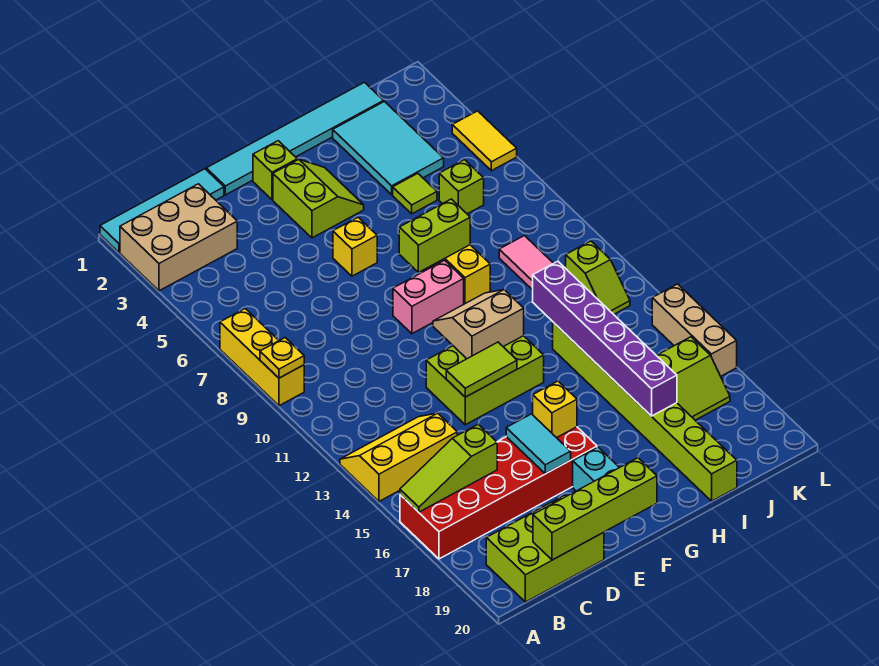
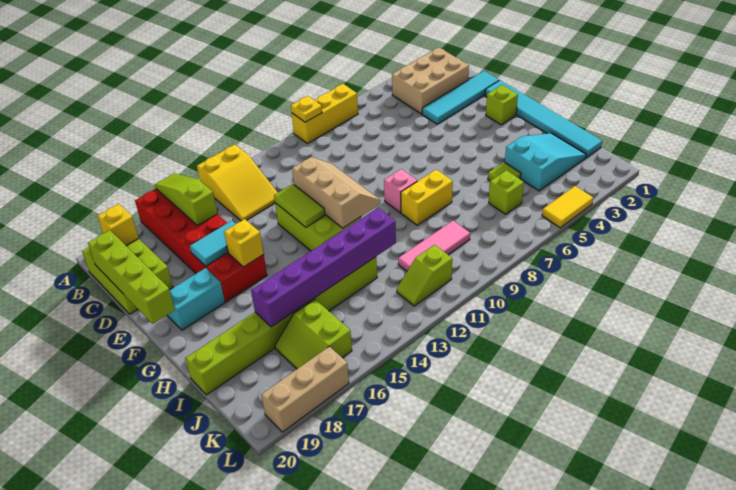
cyan 1x4 tile [100,169,224,252] -> cyan 1x4 tile turned to [422,71,499,124]
tan 2x3 brick [120,184,237,291] -> tan 2x3 brick turned to [392,47,469,114]
yellow 2x3 slope [340,413,457,501] -> yellow 2x3 slope turned to [197,145,278,221]
lime 2x2 slope [273,159,364,238] -> none
yellow 1x1 brick [333,217,377,276] -> yellow 1x1 brick moved to [97,204,139,246]
pink 1x2 brick [393,260,464,334] -> pink 1x1 brick [384,169,417,213]
tan 2x2 slope [433,290,524,359] -> tan 2x3 slope [292,157,380,228]
lime 1x2 brick [399,199,470,273] -> none
cyan 2x3 tile [333,102,444,195] -> cyan 2x3 slope [505,133,586,191]
tan 1x3 brick [652,284,737,376] -> tan 1x3 brick moved to [261,346,349,432]

